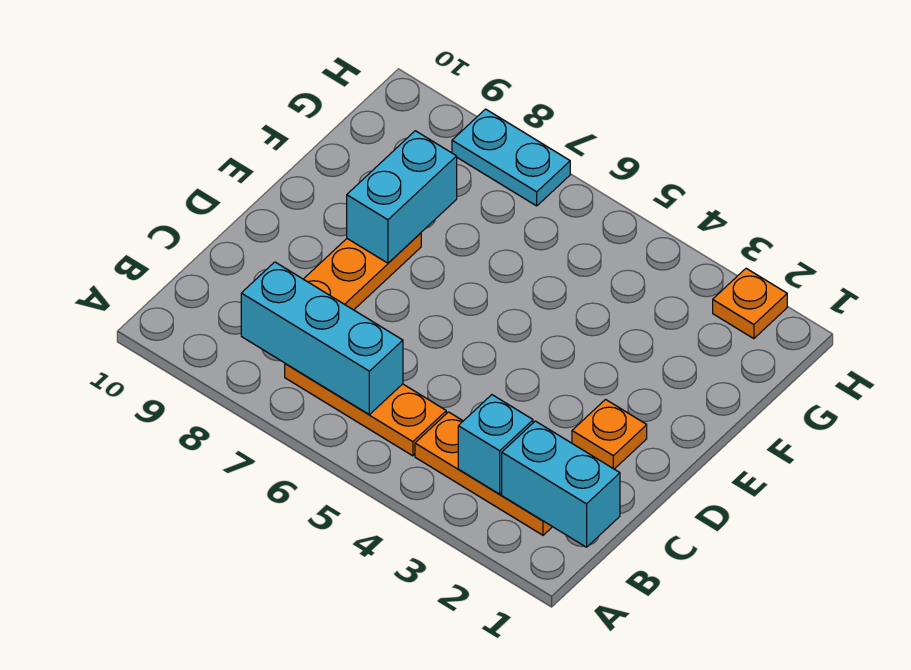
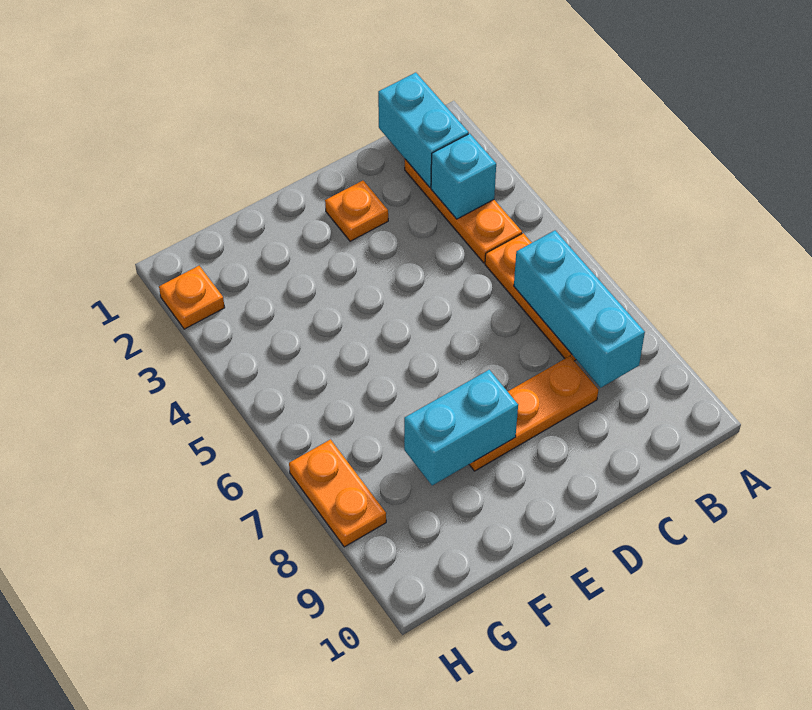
cyan 1x2 plate [452,109,570,206] -> orange 1x2 plate [289,440,386,547]

